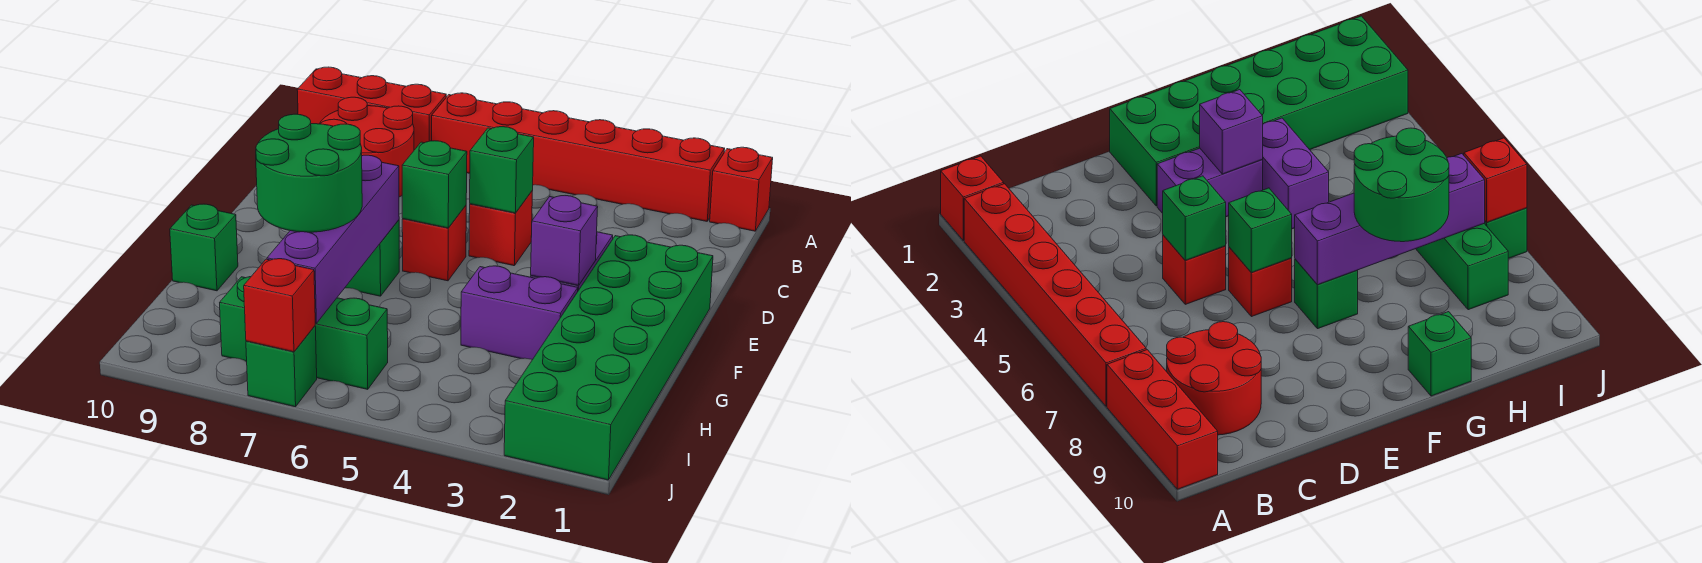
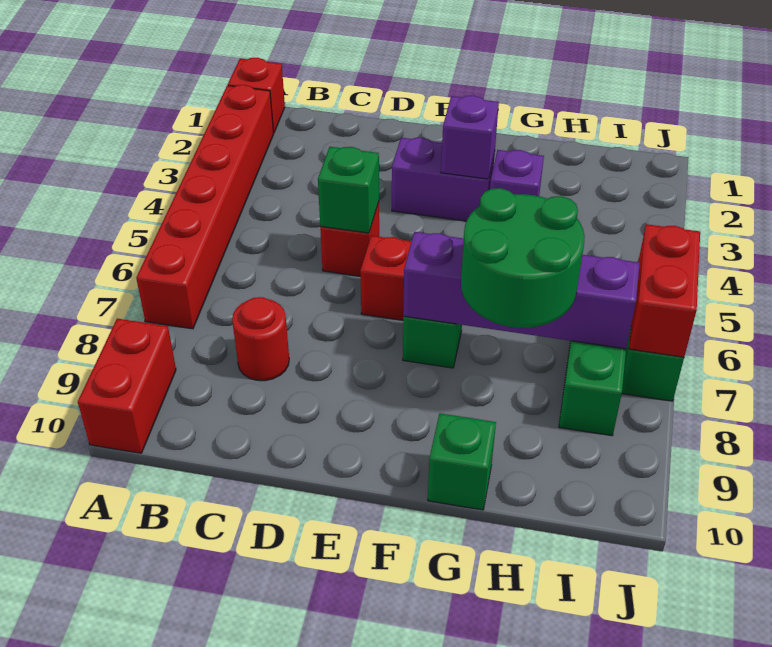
red 1x3 brick [297,67,446,150] -> red 1x2 brick [78,319,176,453]
red 2x2 round brick [320,97,414,197] -> red 1x1 round brick [232,297,289,381]
green 2x6 brick [504,235,713,480] -> none
green 1x1 brick [402,141,467,228] -> none
purple 1x2 brick [461,266,578,360] -> purple 1x1 brick [490,150,544,196]
red 1x1 brick [244,259,315,352] -> red 1x2 brick [629,224,700,357]

